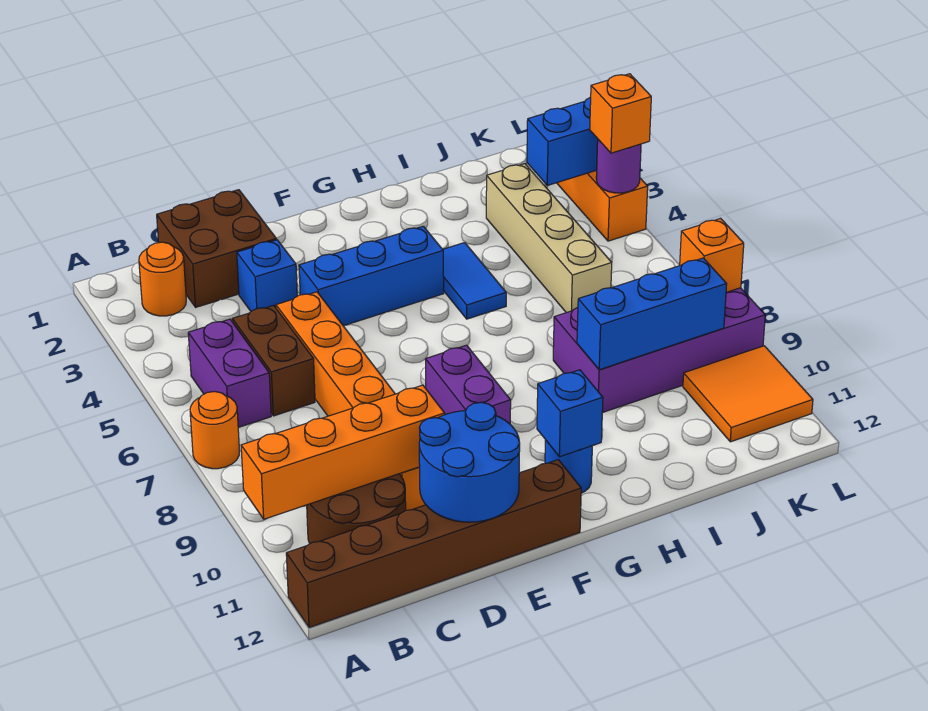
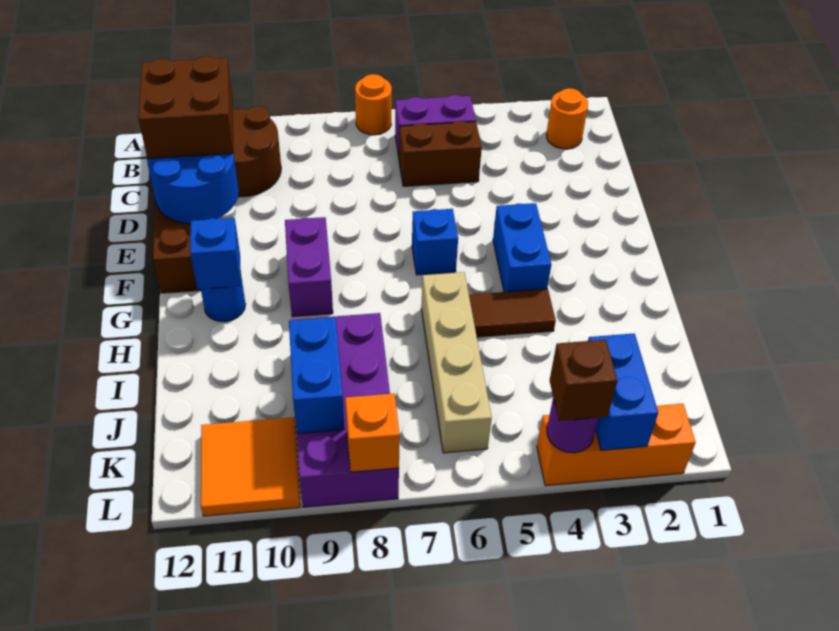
orange 1x4 brick [241,385,445,519] -> none
brown 2x2 brick [157,190,276,307] -> brown 2x2 brick moved to [139,57,234,159]
blue 1x1 brick [237,240,297,311] -> blue 1x1 brick moved to [412,209,458,275]
orange 1x6 brick [276,292,426,510] -> none
blue 1x3 brick [299,226,444,326] -> blue 1x2 brick [493,203,551,292]
purple 1x2 brick [425,345,511,424] -> purple 1x2 brick turned to [285,217,333,317]
blue 1x2 tile [443,243,506,319] -> brown 1x2 tile [469,289,556,337]
blue 1x3 brick [577,258,727,370] -> blue 1x2 brick [289,317,344,434]
tan 1x4 brick [486,164,612,313] -> tan 1x4 brick turned to [421,272,492,453]
orange 1x1 brick [590,74,651,153] -> brown 1x1 brick [550,340,617,421]

